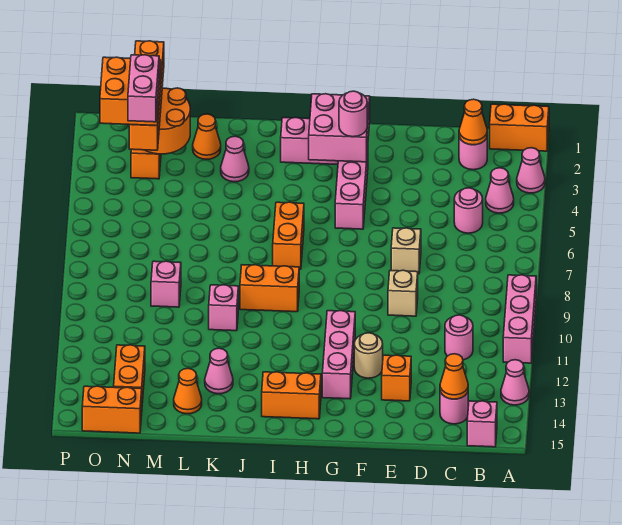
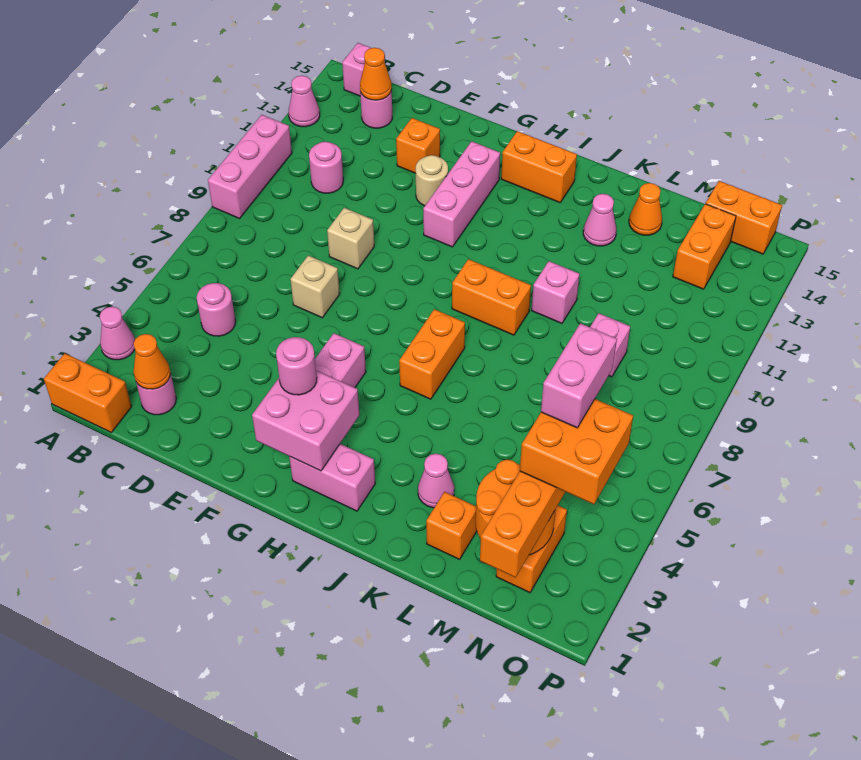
pink 1x1 cone [486,168,514,213] -> none
orange 1x1 cone [193,114,221,159] -> orange 1x1 brick [426,492,477,559]

